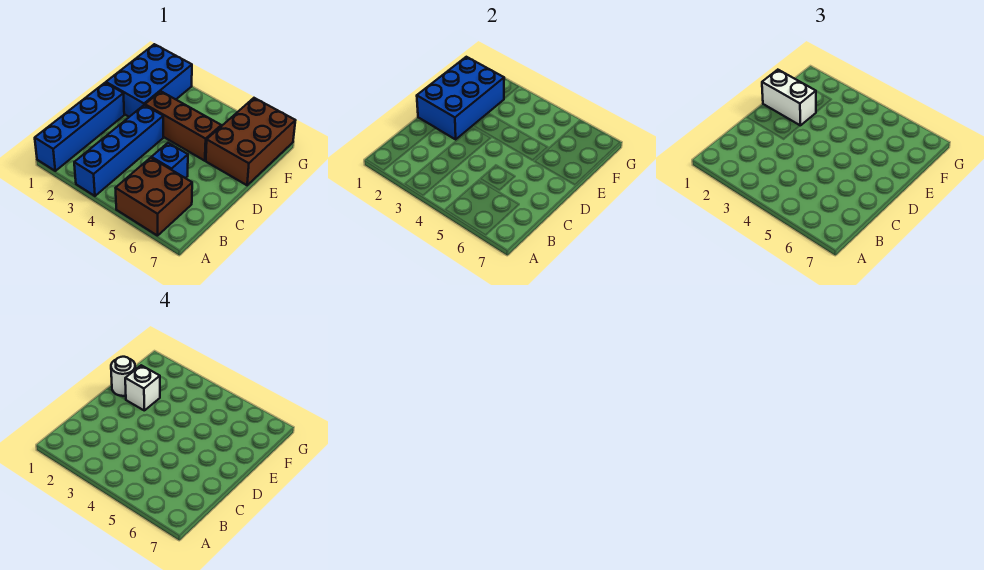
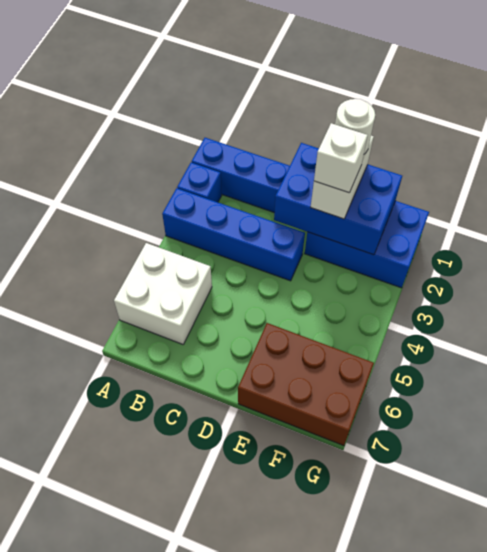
brown 2x2 brick [116,158,192,236] -> white 2x2 brick [114,243,212,344]
blue 1x1 brick [151,143,188,178] -> blue 1x1 brick moved to [177,162,222,202]
brown 1x3 brick [145,91,221,161] -> none

